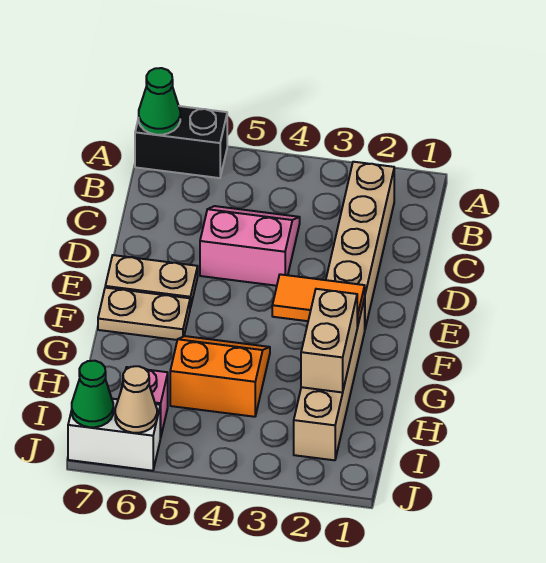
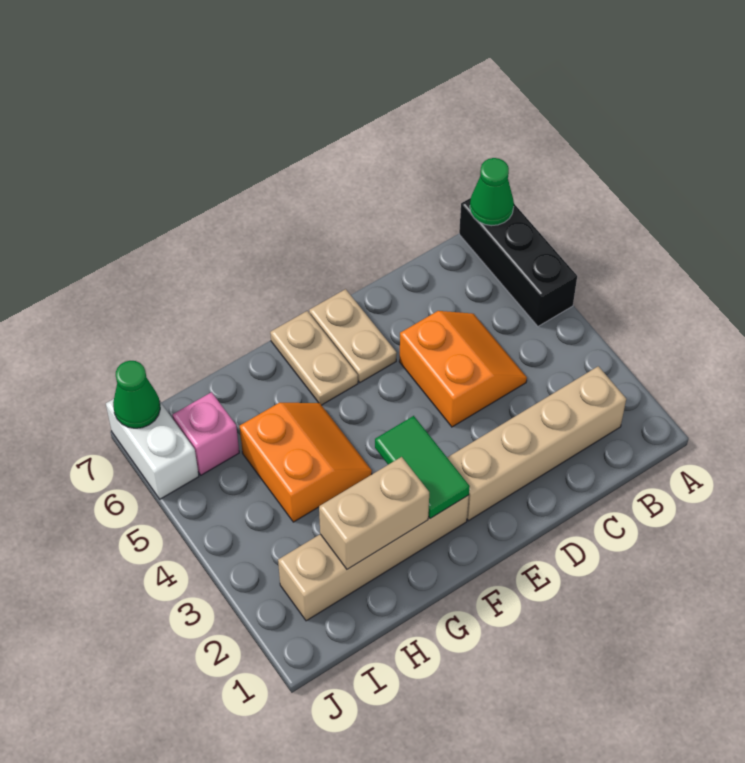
black 1x2 brick [135,106,227,178] -> black 1x3 brick [459,198,577,326]
pink 2x2 slope [200,206,300,286] -> orange 2x2 slope [399,311,527,427]
orange 1x2 tile [272,274,365,327] -> green 1x2 tile [375,416,470,519]
tan 1x1 cone [115,366,157,433] -> none

